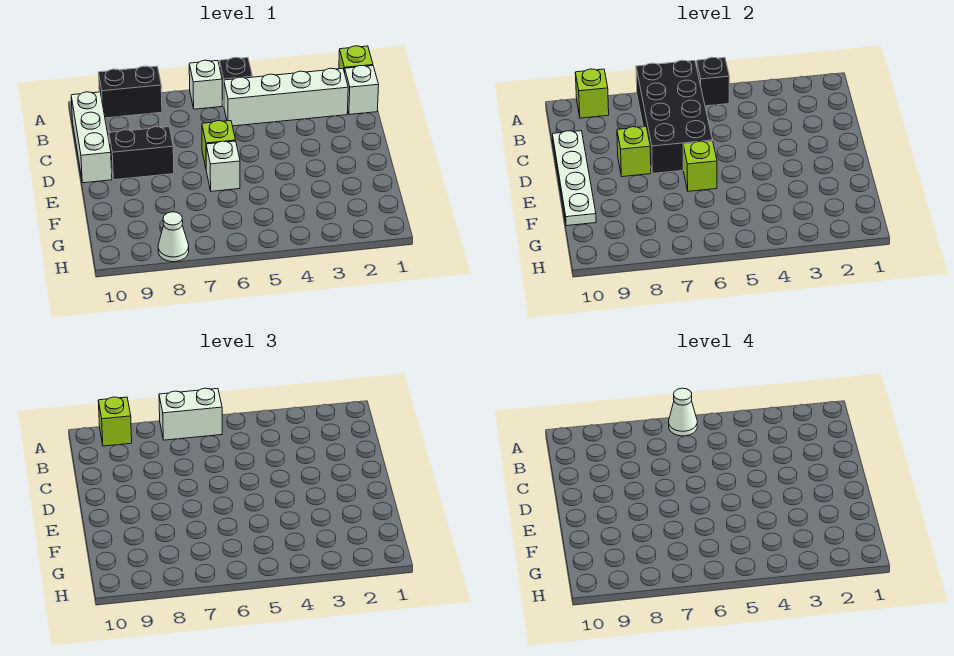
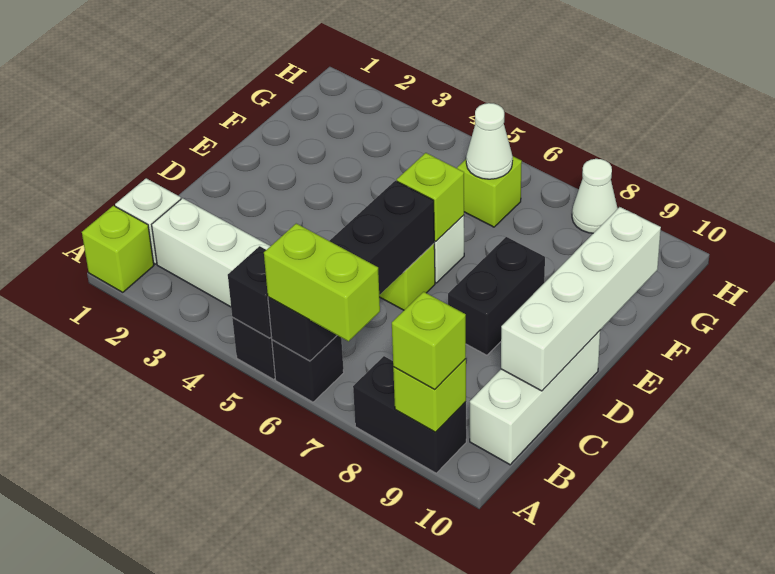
white 1x1 brick [189,60,222,109] -> black 1x1 brick [272,336,344,402]
black 2x4 brick [636,60,713,173] -> black 1x4 brick [268,181,434,361]
white 1x2 brick [159,388,222,440] -> lime 1x2 brick [264,224,380,341]
white 1x1 cone [669,388,697,436] -> white 1x1 cone moved to [466,103,513,179]
white 1x4 plate [552,131,596,226] -> white 1x4 brick [501,207,661,391]
black 1x2 brick [109,127,174,180] -> black 1x2 brick turned to [448,237,545,355]
lime 1x1 brick [617,127,651,177] -> lime 1x1 brick moved to [457,156,522,227]

